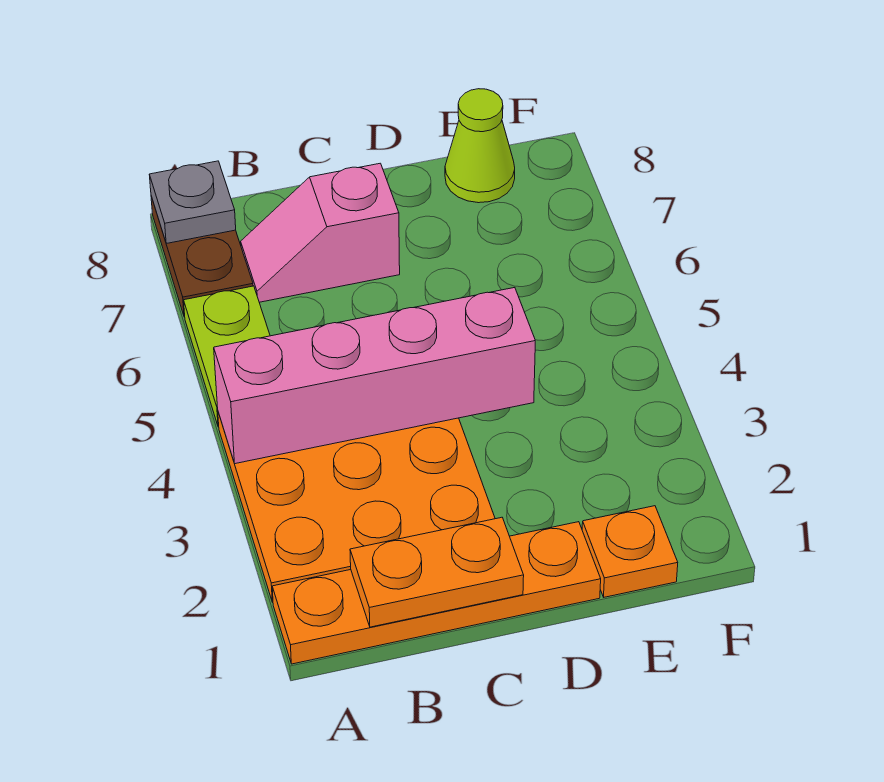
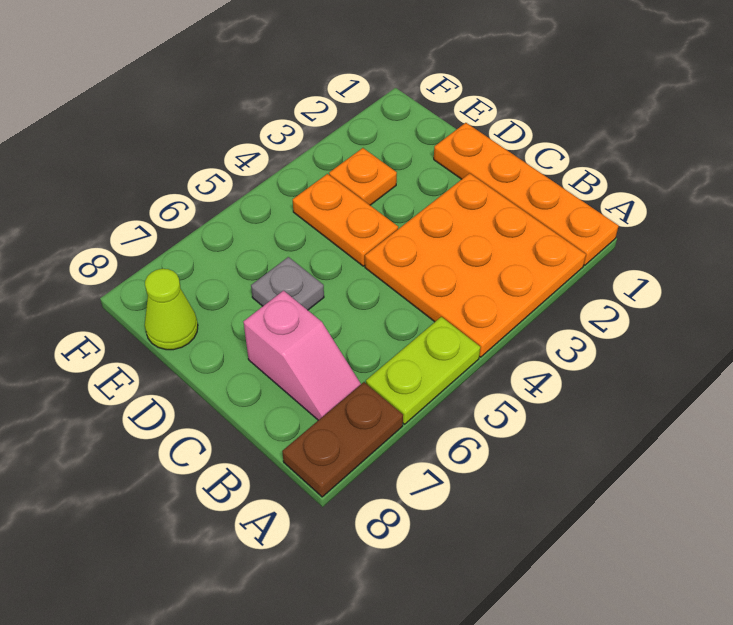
pink 1x4 brick [214,288,535,464] -> none
grey 1x1 plate [149,161,236,243] -> grey 1x1 plate moved to [251,257,324,310]
orange 1x2 plate [350,517,524,627] -> orange 1x2 plate moved to [293,174,398,266]
orange 1x1 plate [582,506,678,597] -> orange 1x1 plate moved to [329,148,397,205]

